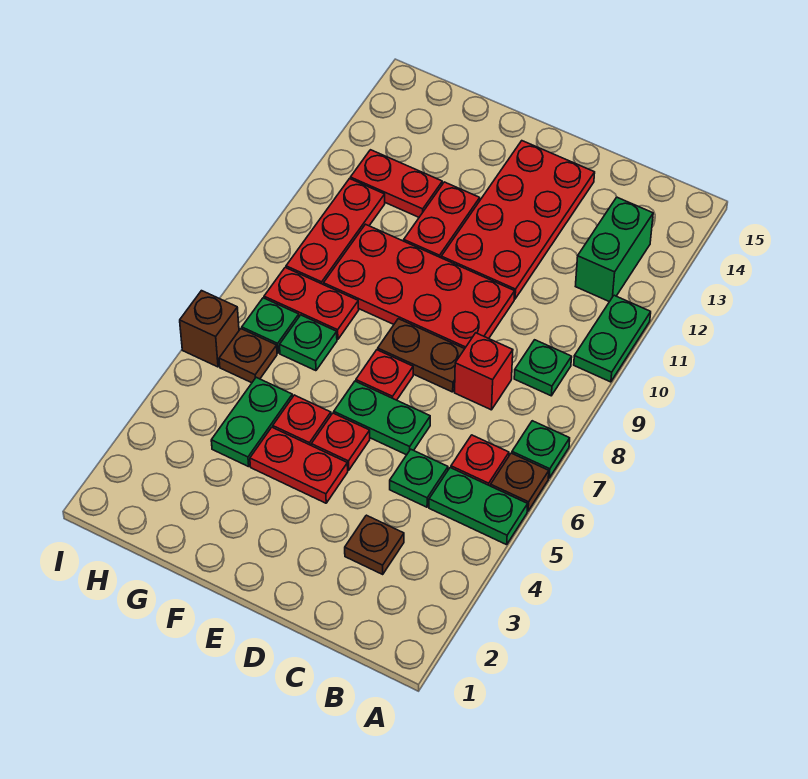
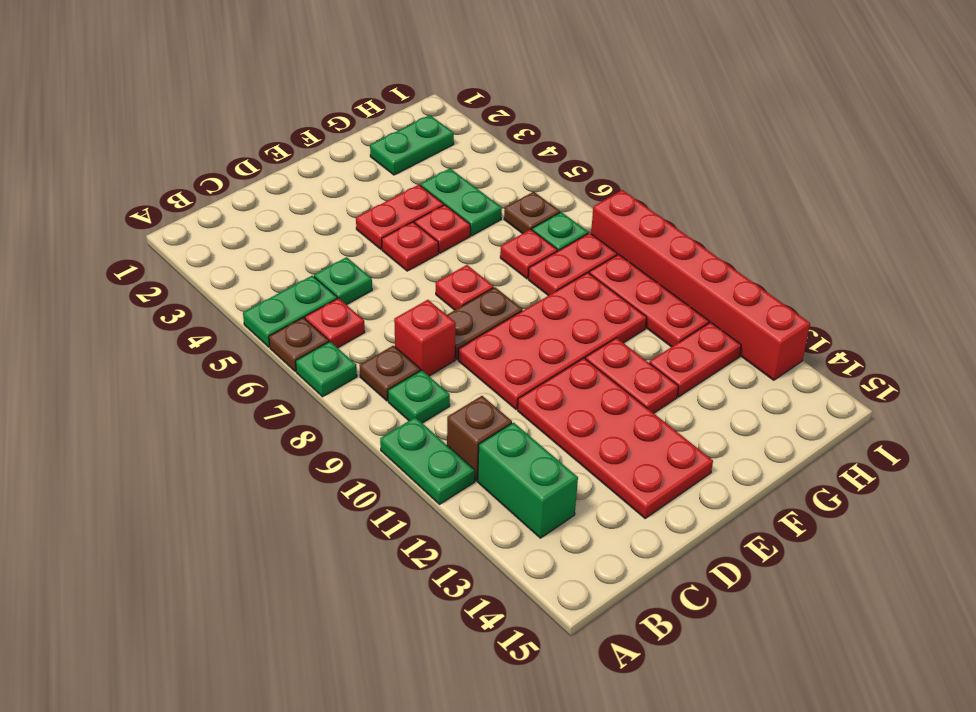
brown 1x1 plate [345,515,404,574] -> brown 1x1 plate moved to [359,346,421,401]
green 1x2 plate [334,381,430,455] -> green 1x2 plate moved to [370,115,454,175]
green 1x1 plate [280,315,337,371] -> red 1x1 plate [500,229,557,279]
brown 1x1 brick [180,291,239,367] -> brown 1x1 brick moved to [447,396,512,481]
none -> red 1x6 brick [591,190,810,380]

